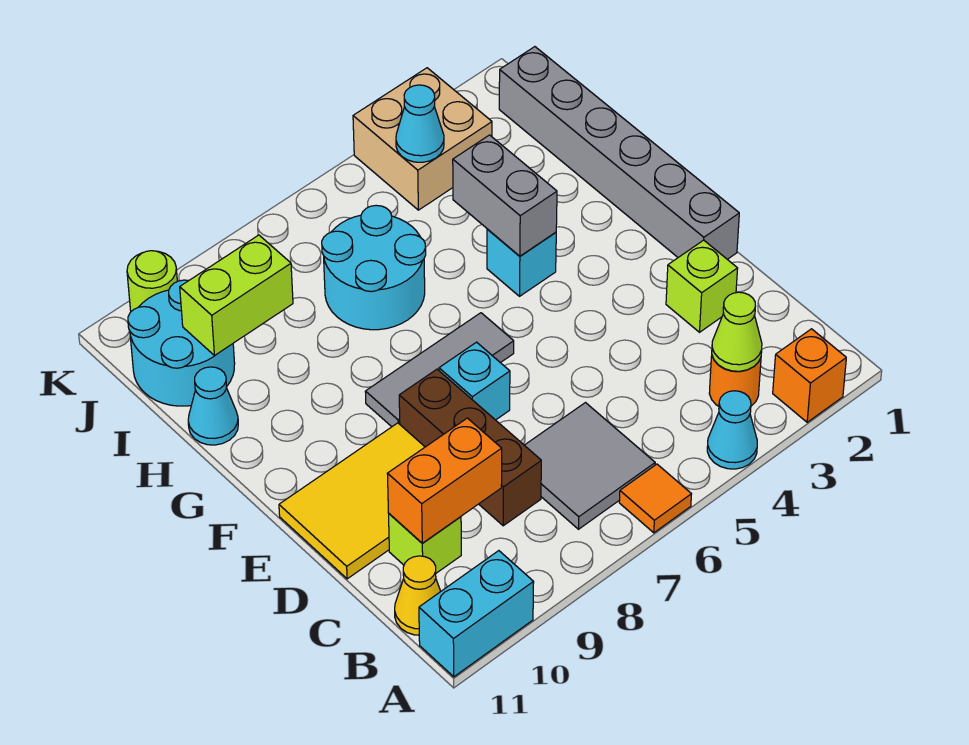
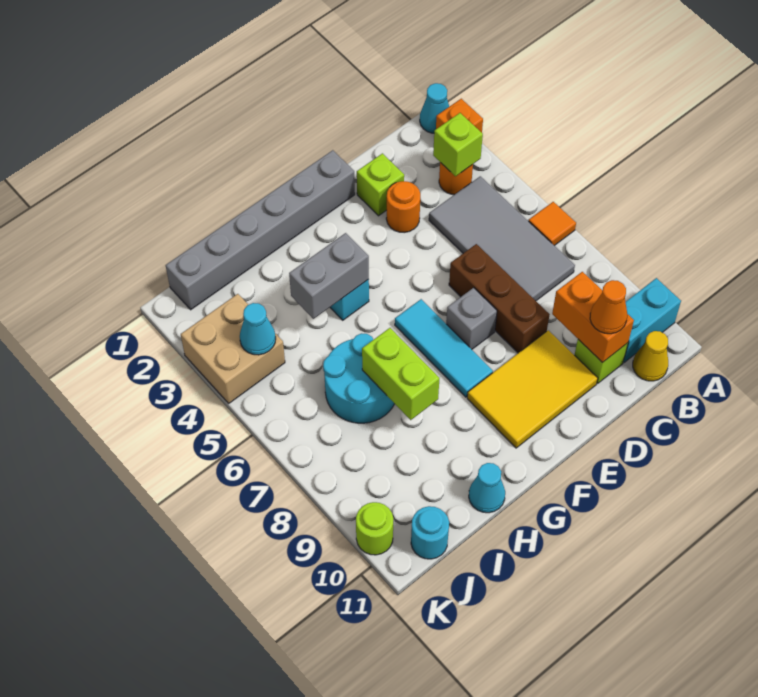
cyan 1x1 cone [707,391,757,469] -> cyan 1x1 cone moved to [420,83,449,133]
cyan 1x2 brick [419,551,534,677] -> cyan 1x2 brick turned to [623,278,681,363]
lime 1x1 cone [712,292,762,371] -> lime 1x1 brick [433,113,483,176]
grey 2x2 tile [525,403,655,529] -> grey 2x4 tile [429,176,575,301]
brown 1x3 brick [399,369,541,526] -> brown 1x3 brick turned to [449,244,550,353]
none -> orange 1x1 cone [590,280,627,334]
none -> orange 1x1 round brick [386,181,420,233]
yellow 2x3 tile [279,423,425,579] -> yellow 2x3 tile turned to [467,330,598,448]
cyan 1x1 brick [439,342,510,420] -> grey 1x1 brick [446,288,497,349]
grey 1x3 tile [365,313,514,427] -> cyan 1x3 tile [395,299,493,397]
lime 1x2 brick [180,235,293,356] -> lime 1x2 brick moved to [362,328,439,420]
cyan 2x2 round brick [128,280,235,406] -> cyan 1x1 round brick [411,506,449,559]

